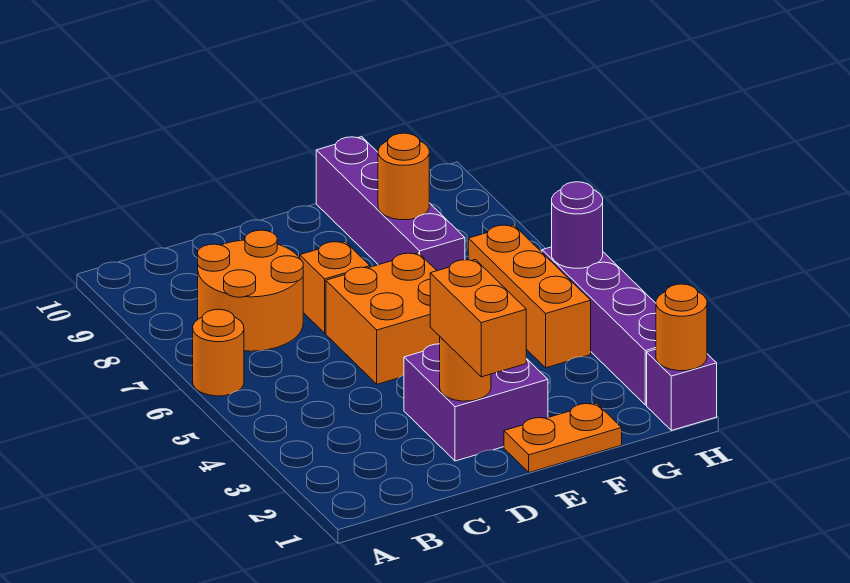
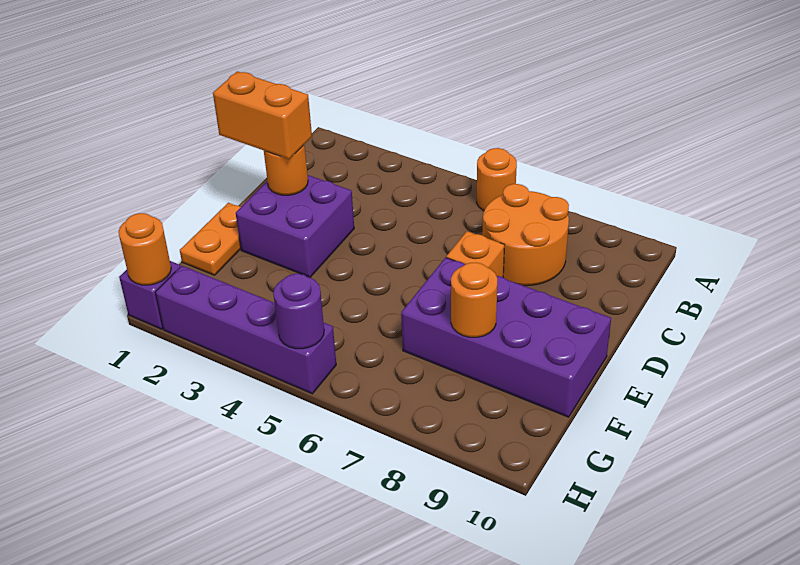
orange 2x2 brick [326,253,440,384] -> none
purple 1x4 brick [316,137,465,271] -> purple 2x4 brick [401,257,611,417]
orange 1x3 brick [468,225,591,368] -> none

